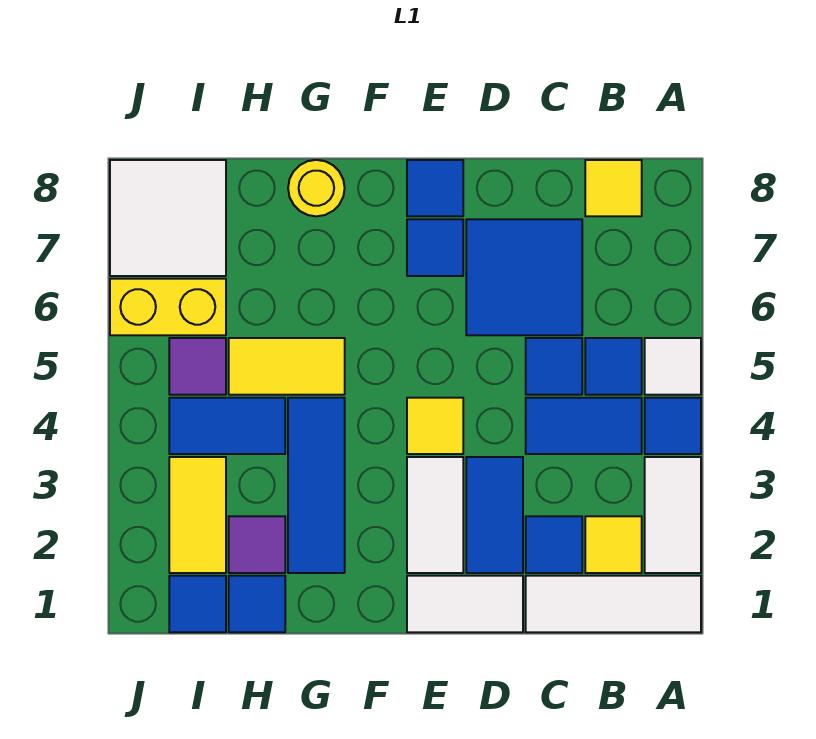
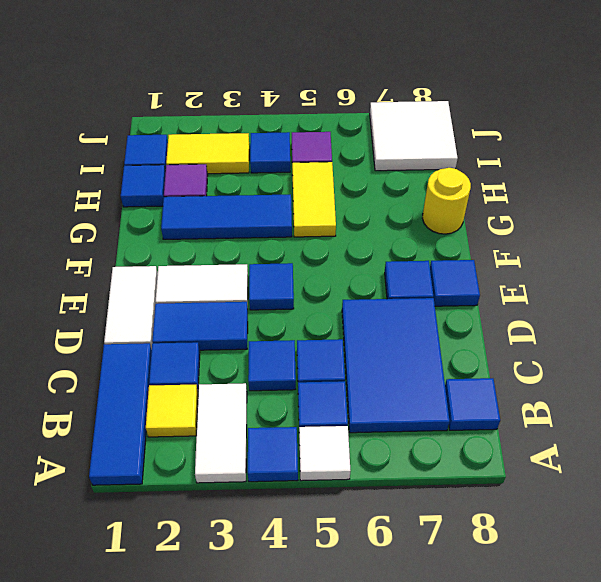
white 1x3 tile [526,576,701,632] -> blue 1x3 tile [89,343,152,485]
white 1x2 tile [645,457,701,573] -> white 1x2 tile turned to [195,383,247,483]
blue 1x2 tile [526,398,642,454] -> blue 1x1 tile [248,340,296,391]
yellow 1x1 tile [585,160,642,216] -> blue 1x1 tile [445,378,500,430]
blue 2x2 tile [466,219,582,335] -> blue 2x3 tile [342,298,449,433]
yellow 1x1 tile [407,398,463,454] -> blue 1x1 tile [249,263,294,310]
blue 1x2 tile [169,398,285,454] -> blue 1x1 tile [250,132,290,173]
yellow 1x2 brick [110,279,226,335] -> none

